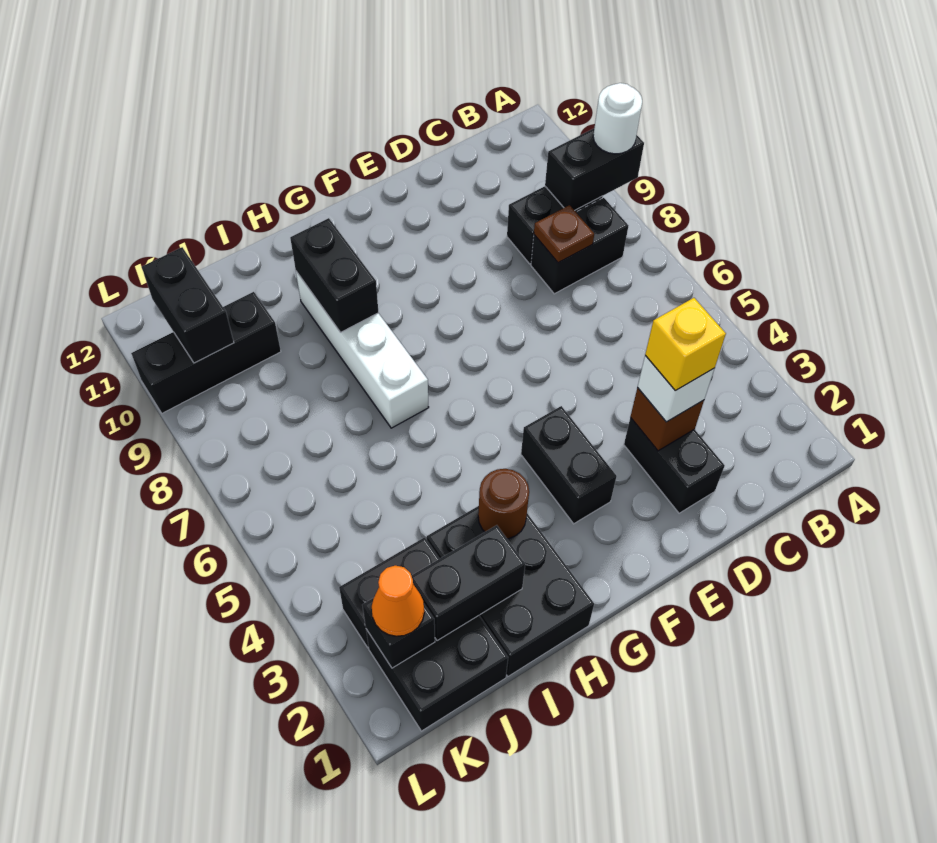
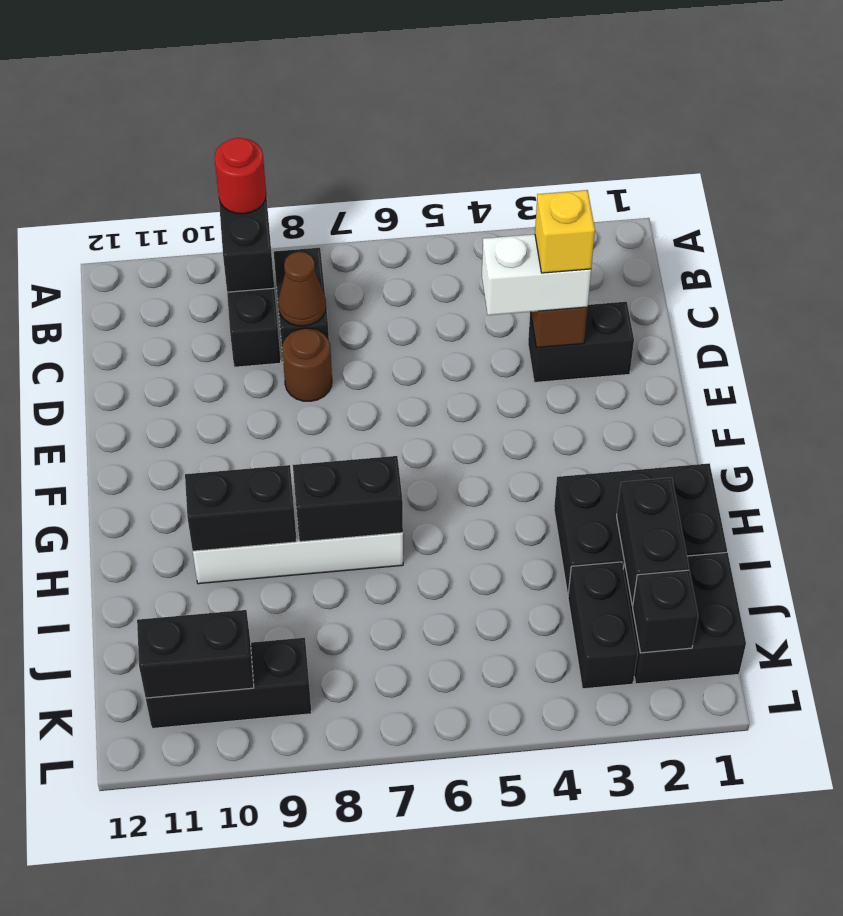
white 1x1 round brick [593,83,642,154] -> red 1x1 round brick [215,138,266,214]
brown 1x1 plate [534,205,594,263] -> brown 1x1 cone [278,252,326,326]
white 1x1 brick [637,355,714,422] -> white 1x2 brick [482,234,591,315]
black 1x2 brick [521,406,617,524] -> black 1x2 brick moved to [293,456,403,542]
brown 1x1 round brick [478,469,529,539] -> brown 1x1 round brick moved to [282,328,332,401]
black 1x3 brick [131,292,281,413] -> black 1x3 brick turned to [146,638,312,728]
orange 1x1 cone [372,566,424,636] -> none

